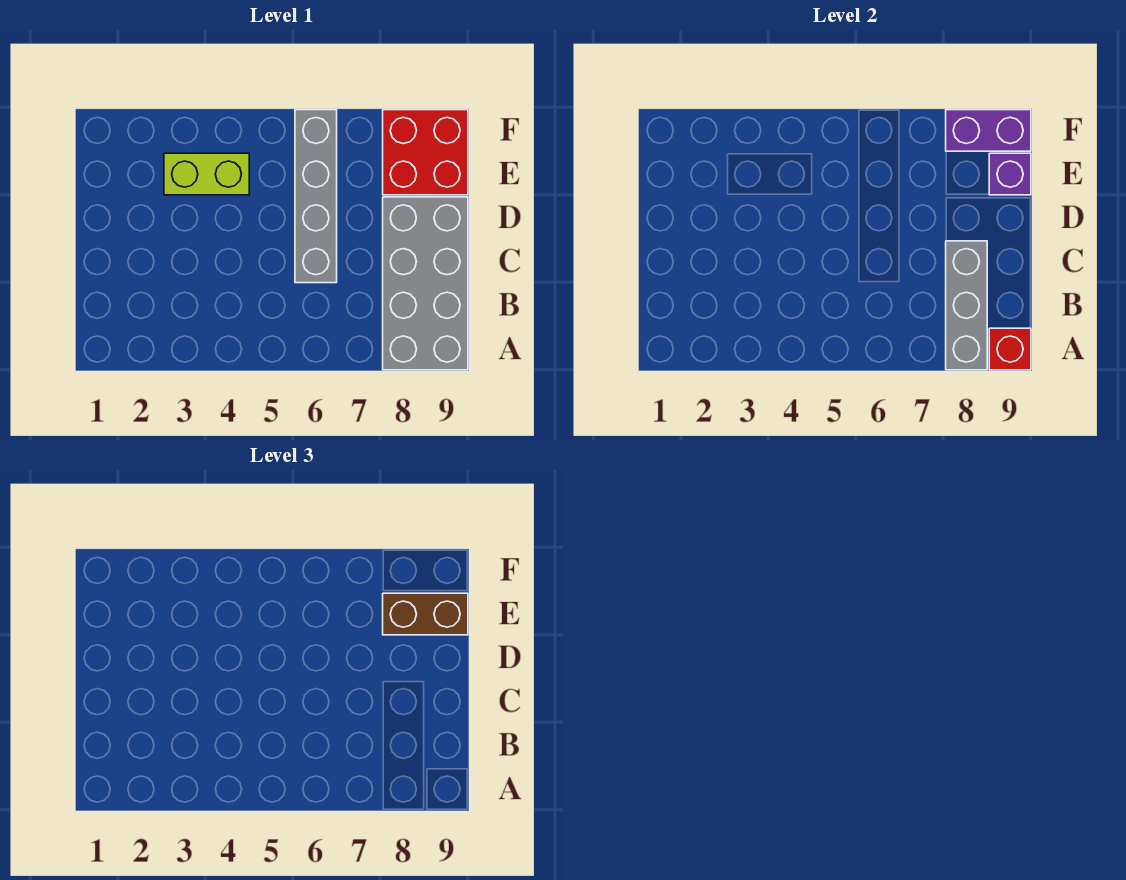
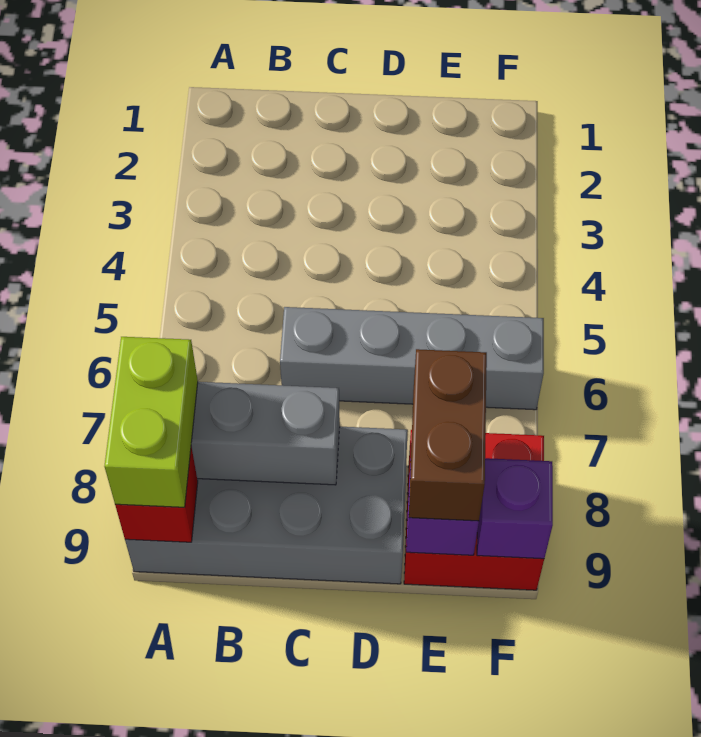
lime 1x2 brick [164,153,249,195] -> lime 1x2 brick moved to [105,337,198,507]
purple 1x2 brick [946,110,1031,151] -> purple 1x1 brick [477,458,553,559]

